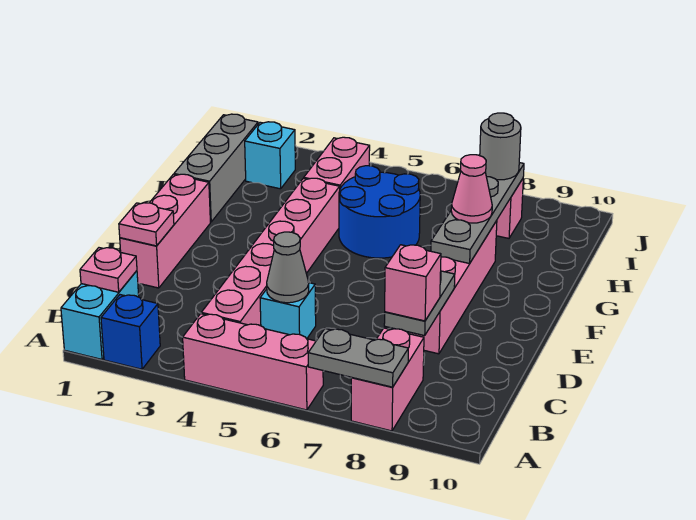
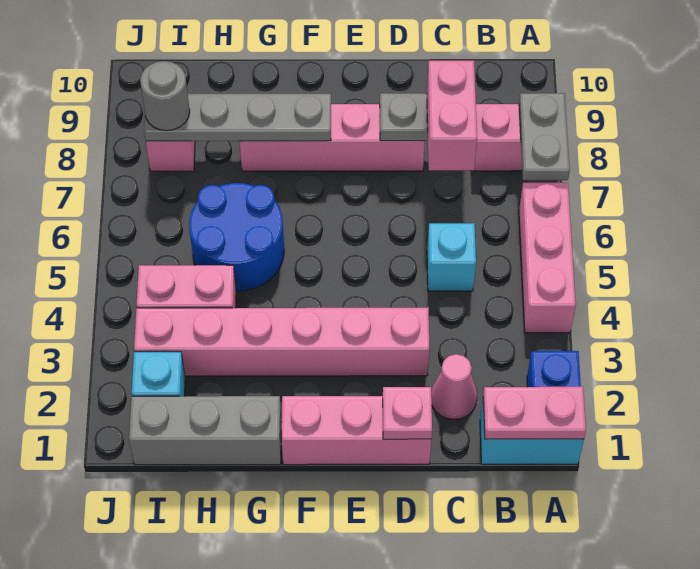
pink 1x1 plate [80,248,137,292] -> pink 1x2 plate [483,387,586,439]
pink 1x6 brick [201,178,340,326] -> pink 1x6 brick moved to [134,308,429,376]
grey 1x1 cone [267,232,309,303] -> none
pink 1x1 brick [385,245,441,321] -> pink 1x2 brick [427,61,477,170]
pink 1x1 cone [451,155,492,223] -> pink 1x1 cone moved to [431,354,477,419]

